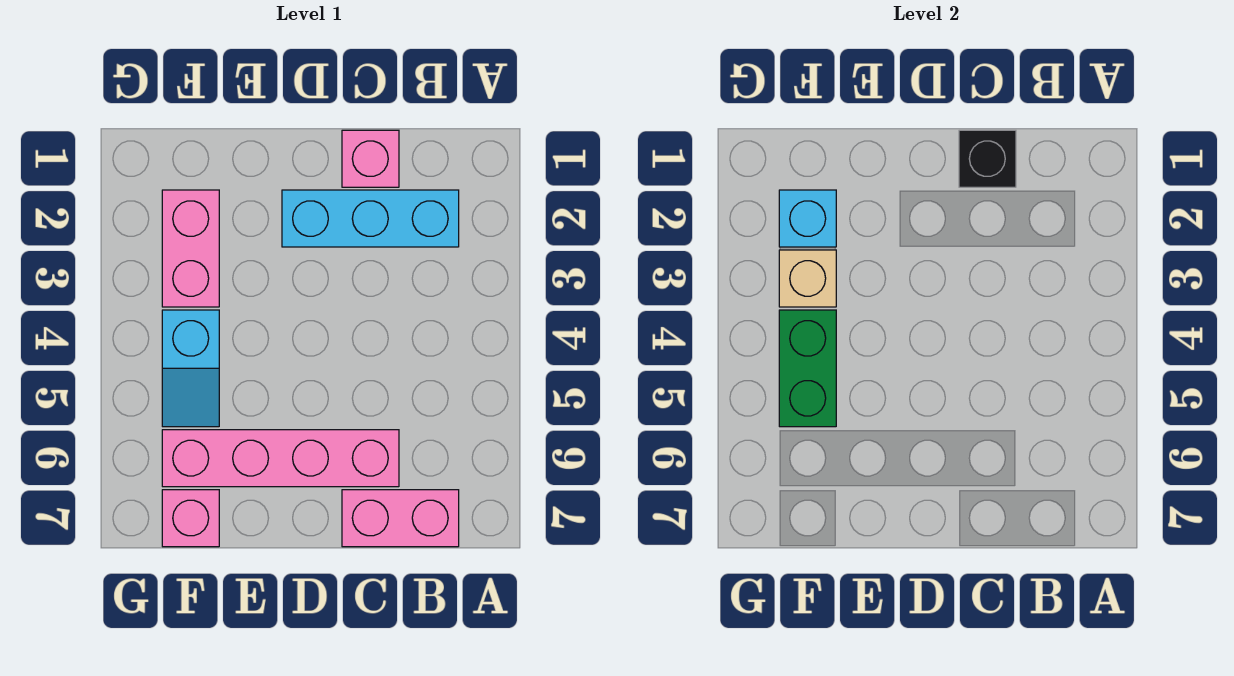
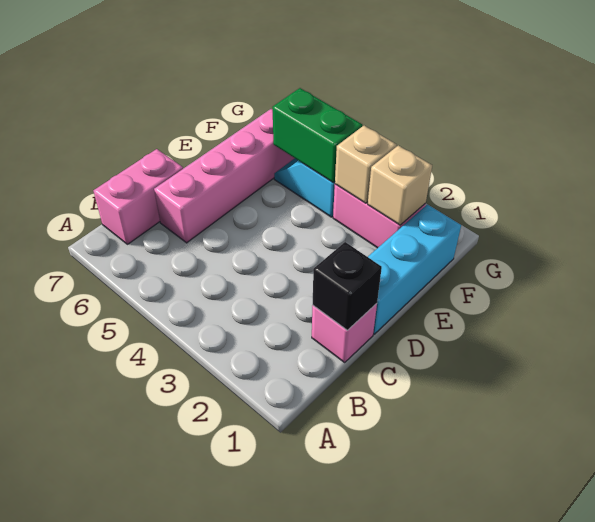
cyan 1x3 brick [282,190,459,247] -> cyan 1x3 brick moved to [368,204,461,334]
cyan 1x1 brick [779,190,836,247] -> tan 1x1 brick [368,145,432,225]
pink 1x1 brick [162,490,219,547] -> none

